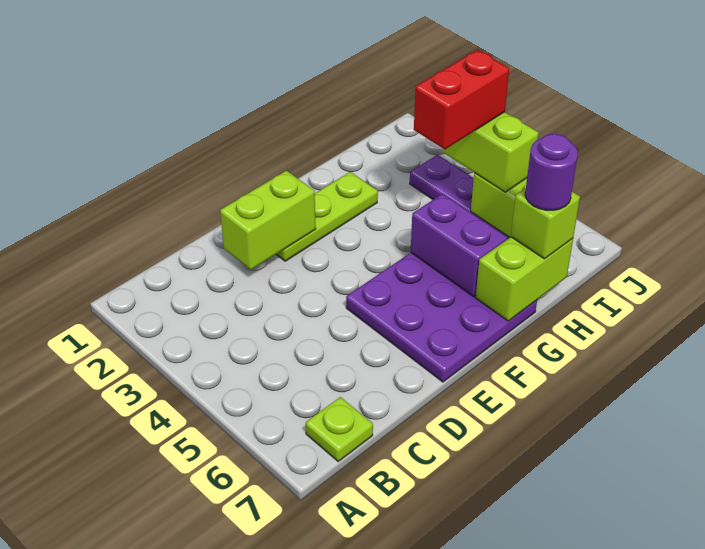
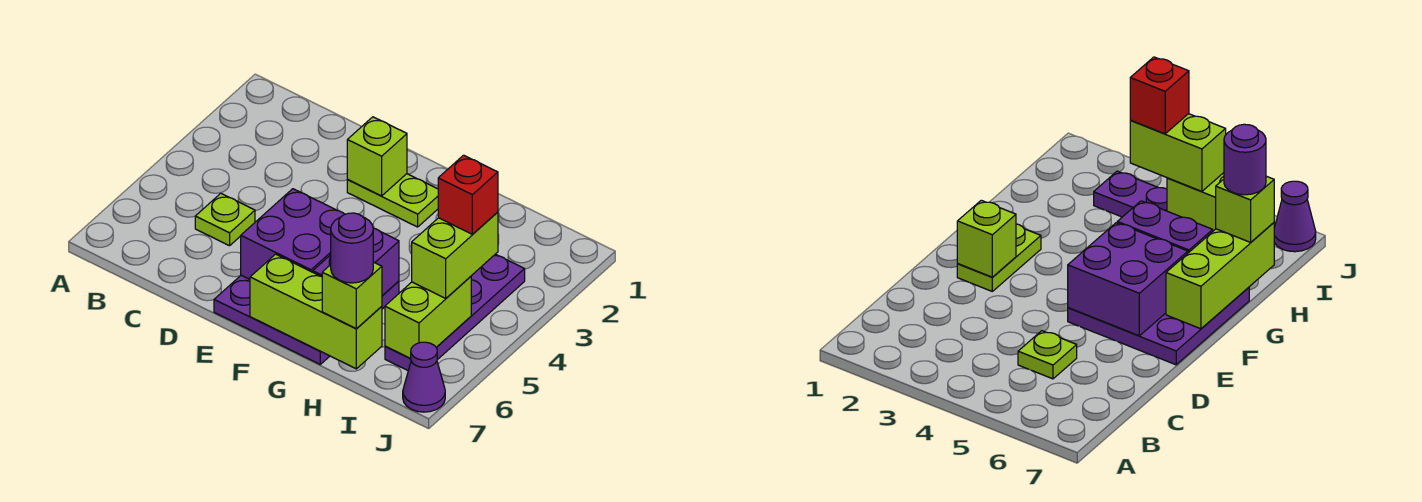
lime 1x1 plate [306,397,373,461] -> lime 1x1 plate moved to [195,193,255,246]
lime 1x2 brick [220,171,316,270] -> lime 1x1 brick [347,117,407,196]
lime 1x3 plate [276,172,378,261] -> lime 1x2 plate [347,174,438,227]
none -> purple 2x2 brick [241,189,344,279]
lime 1x2 brick [476,237,573,321] -> lime 1x3 brick [250,254,382,369]
red 1x2 brick [414,50,509,149] -> red 1x1 brick [438,155,498,234]
none -> purple 1x1 cone [403,342,445,412]

